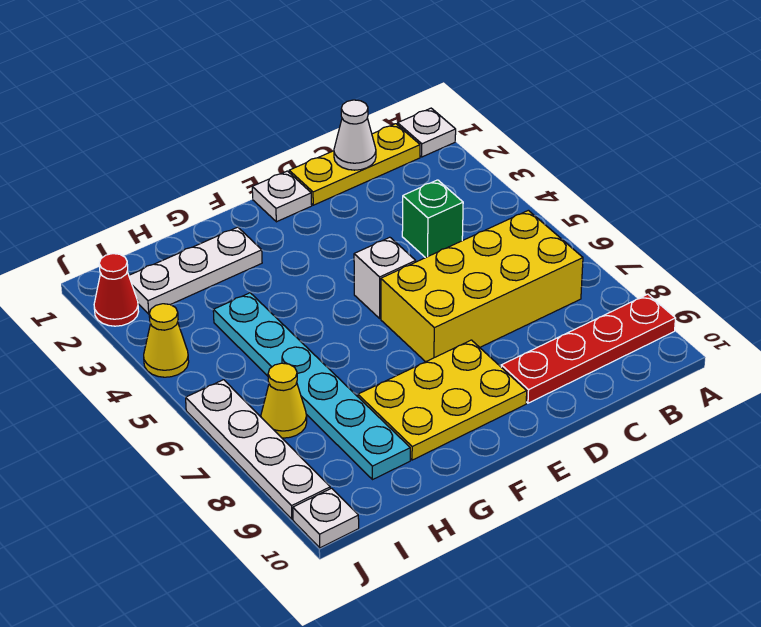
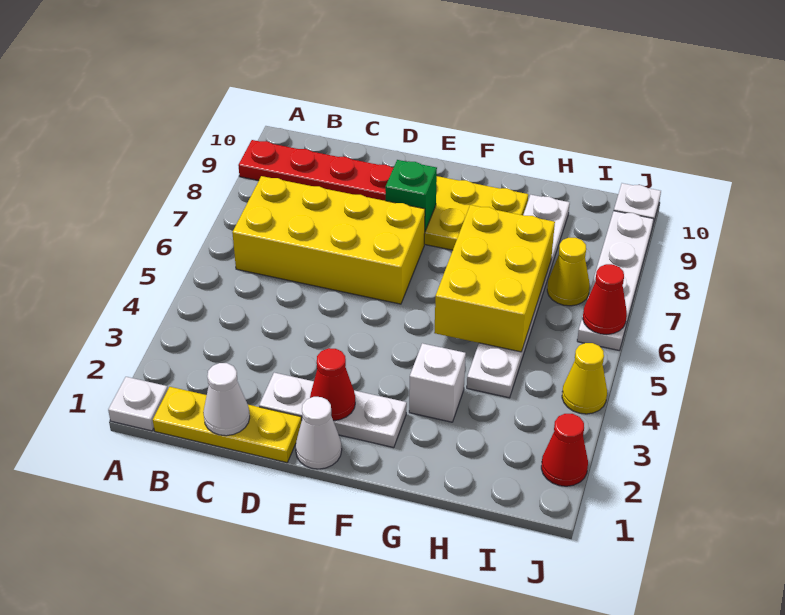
green 1x1 brick [402,180,463,258] -> green 1x1 brick moved to [385,160,437,231]
white 1x1 plate [252,171,312,222] -> white 1x1 cone [295,397,342,469]
none -> red 1x1 cone [310,348,355,421]
white 1x1 brick [354,237,416,318] -> white 1x1 brick moved to [409,343,466,422]
white 1x3 plate [129,227,262,314] -> white 1x3 plate moved to [259,373,407,448]
none -> yellow 2x3 brick [434,205,555,352]
cyan 1x6 plate [213,293,410,480] -> white 1x6 plate [467,195,570,398]
none -> red 1x1 cone [583,264,627,334]

